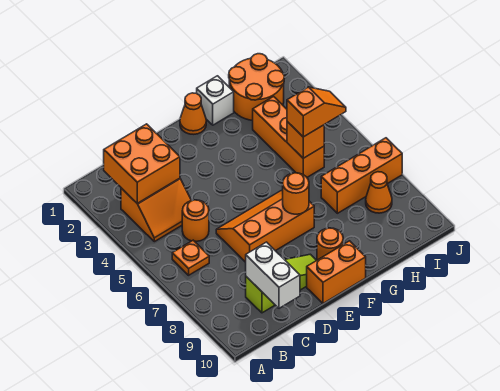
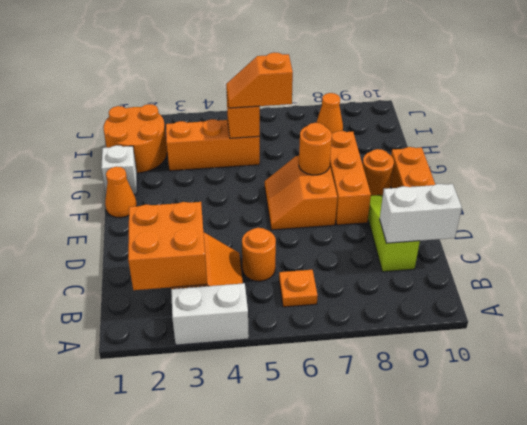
none -> white 1x2 brick [171,283,249,345]
orange 2x3 slope [216,190,314,262] -> orange 2x2 slope [265,156,337,230]
orange 1x2 slope [287,87,346,137] -> orange 1x2 slope turned to [226,52,293,108]
orange 1x3 brick [321,138,402,213] -> orange 1x3 brick moved to [330,131,371,225]

